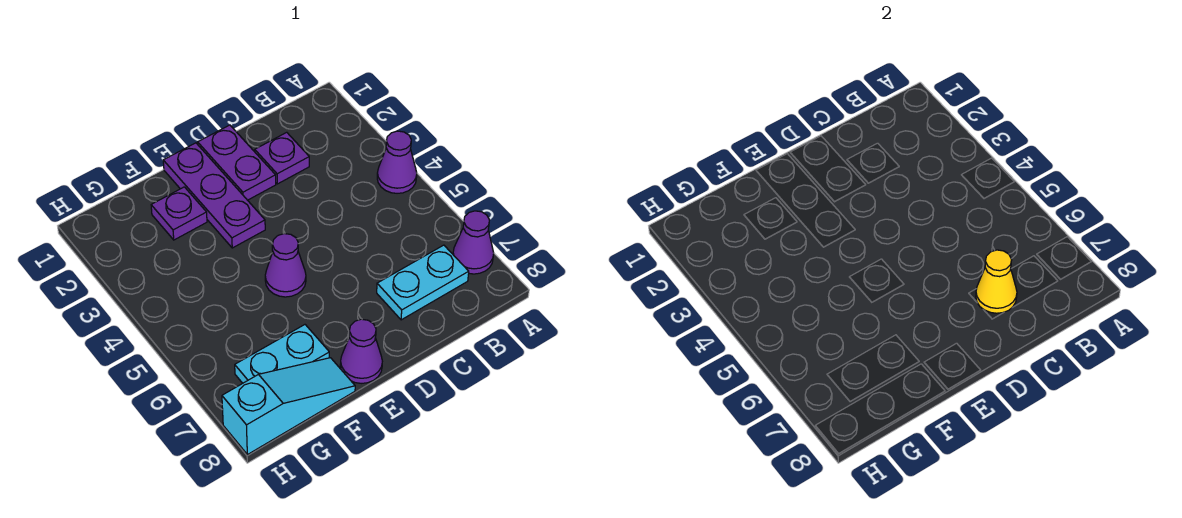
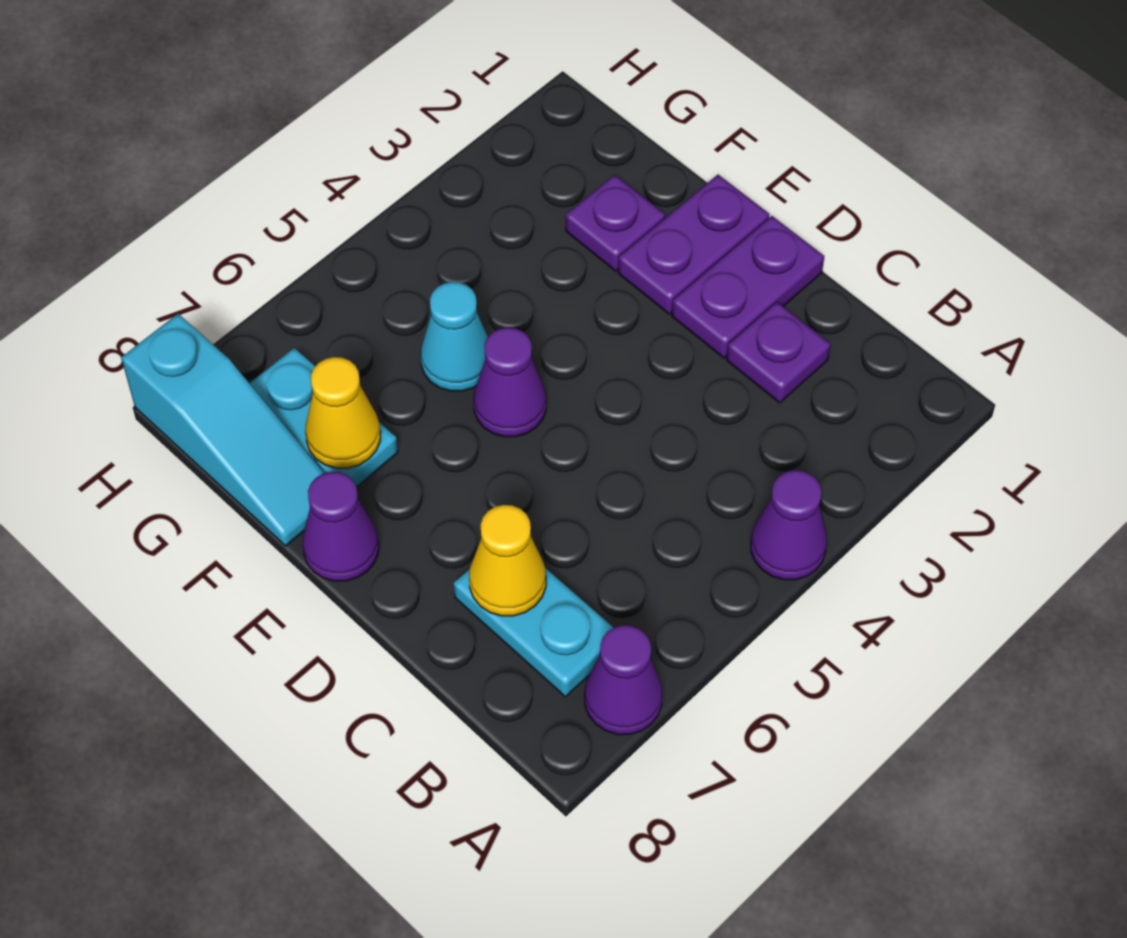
purple 1x3 plate [163,143,265,248] -> purple 1x2 plate [618,175,769,314]
none -> cyan 1x1 cone [421,282,488,391]
none -> yellow 1x1 cone [305,357,381,468]

